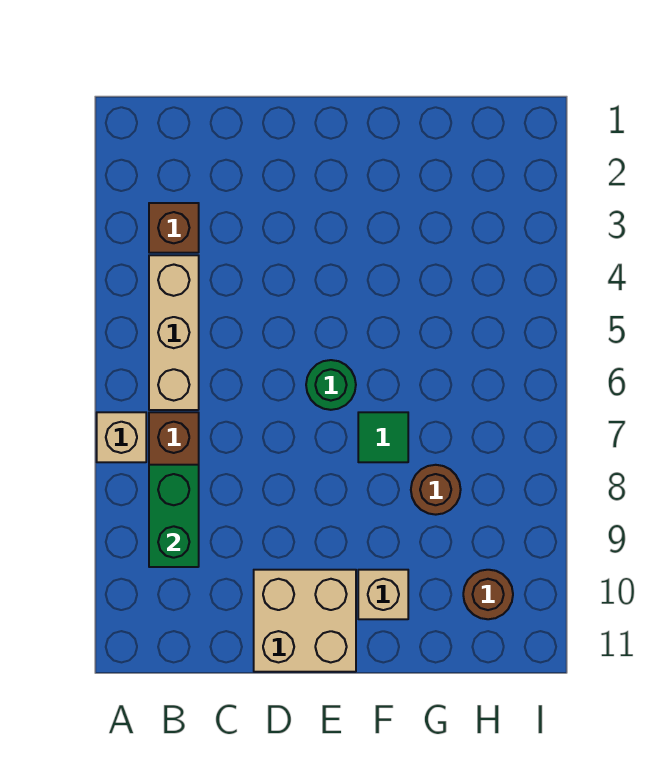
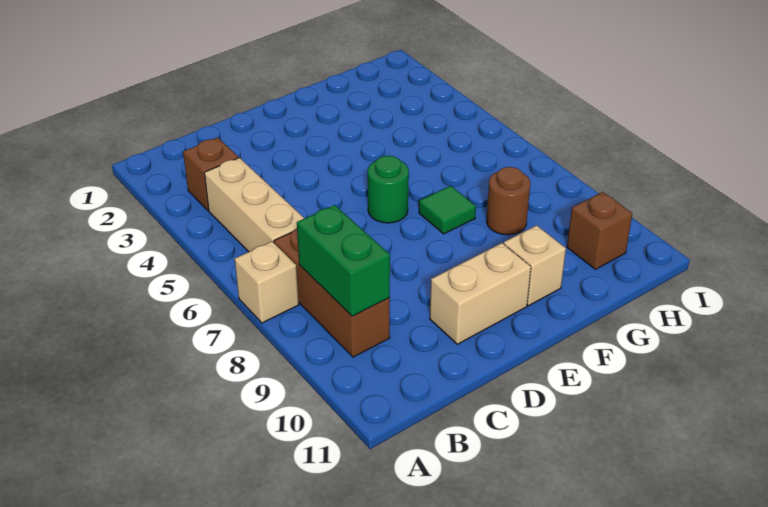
tan 2x2 brick [254,570,356,672] -> tan 1x2 brick [430,243,531,344]
brown 1x1 round brick [463,570,513,619] -> brown 1x1 brick [567,192,632,269]

